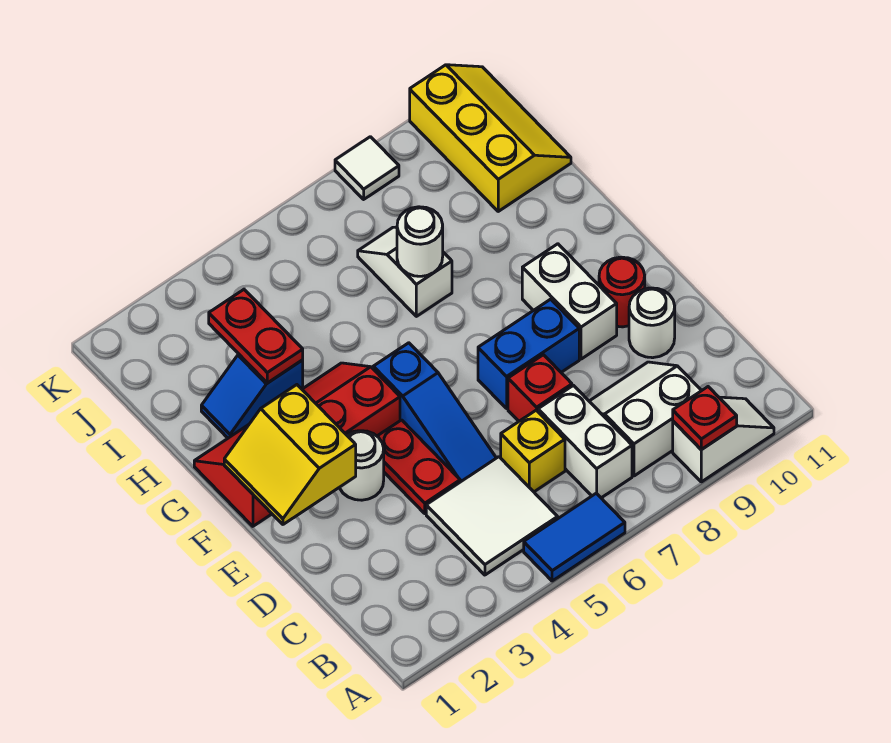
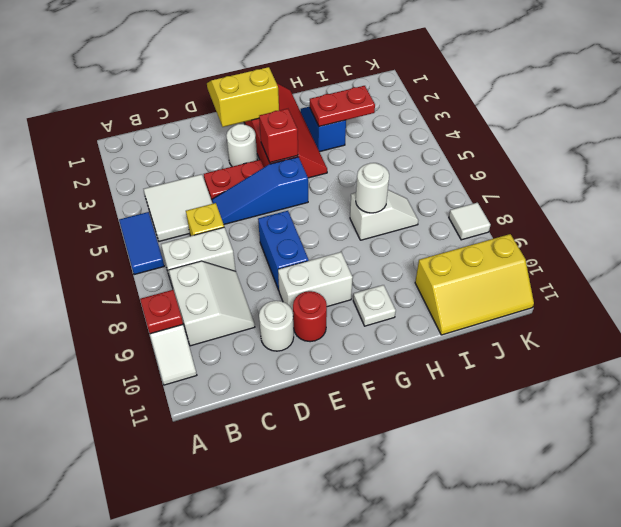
red 1x1 brick [508,355,572,421] -> red 1x1 brick moved to [259,109,298,163]
none -> white 1x1 plate [353,285,396,326]

